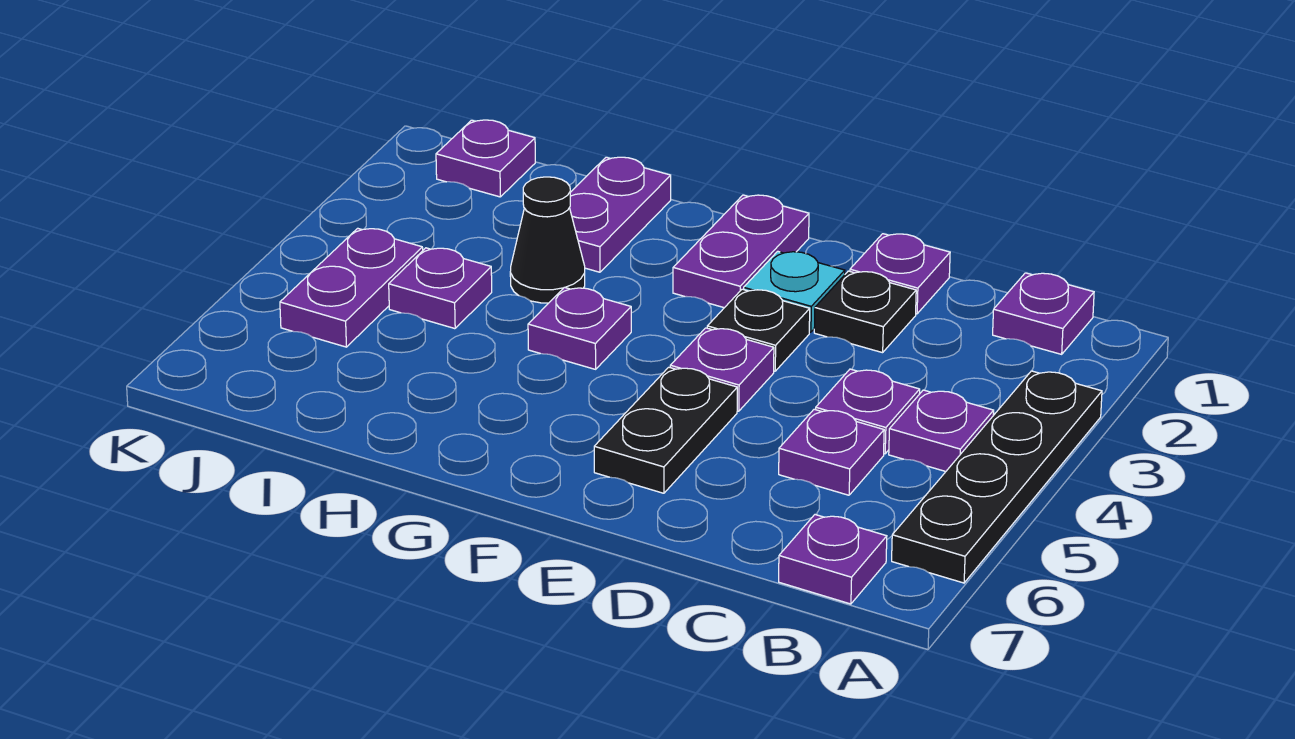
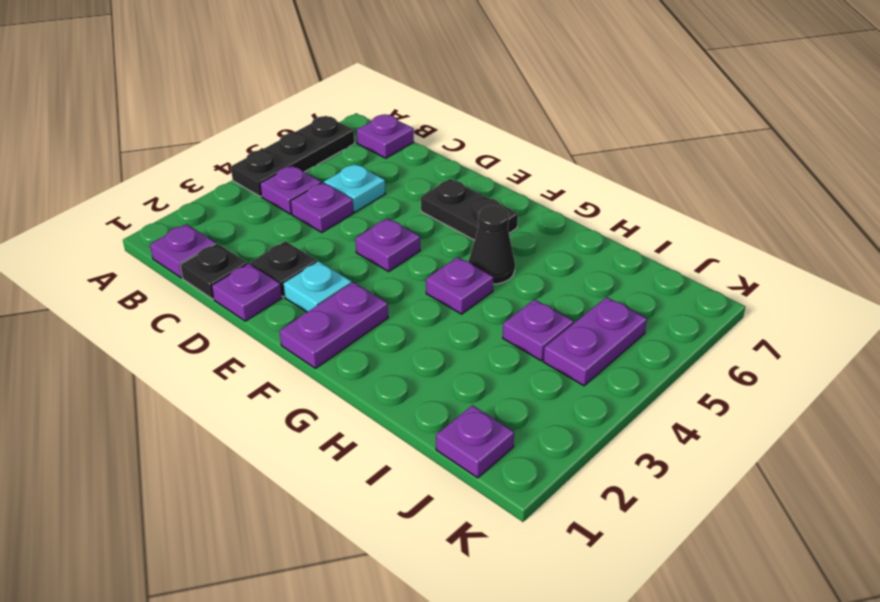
black 1x4 plate [892,371,1102,583] -> black 1x3 plate [231,116,354,196]
purple 1x1 plate [779,409,884,495] -> cyan 1x1 plate [324,164,385,212]
black 1x1 plate [707,289,810,371] -> black 1x1 plate moved to [180,243,247,299]
black 1x2 plate [594,367,737,493] -> black 1x2 plate turned to [421,179,518,240]
purple 1x2 plate [570,157,671,272] -> none
black 1x1 cone [510,177,585,303] -> black 1x1 cone moved to [469,206,515,284]

